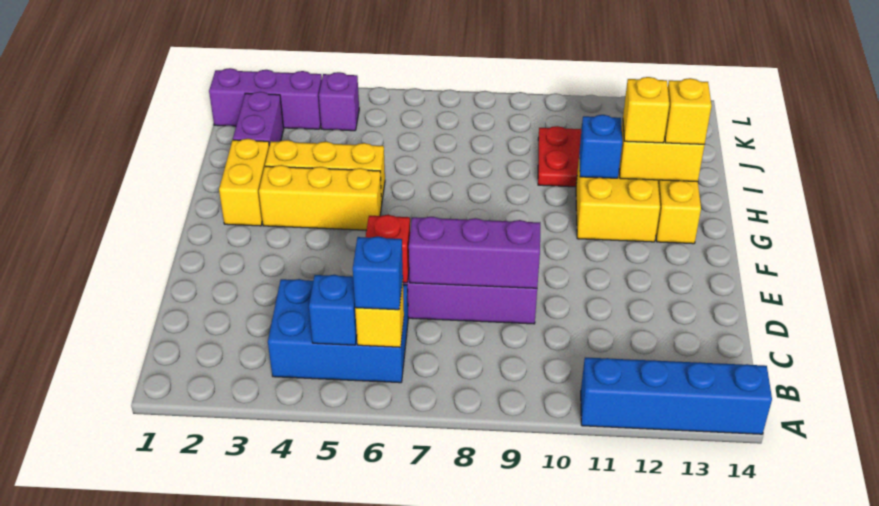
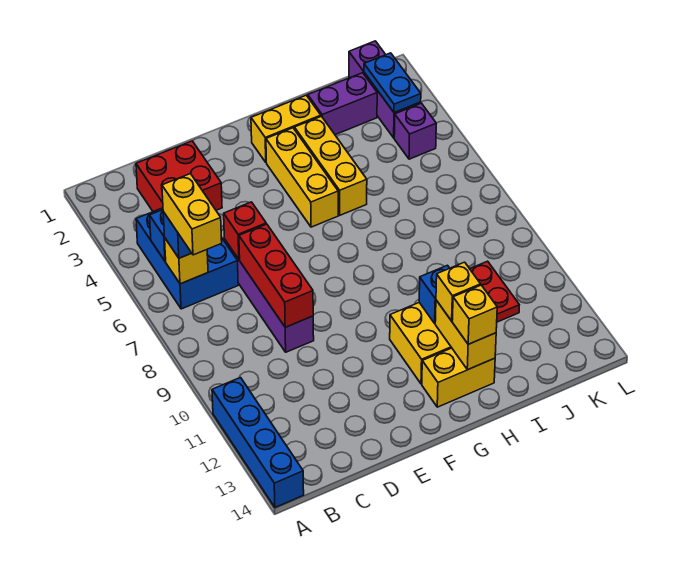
none -> yellow 1x2 brick [162,173,222,255]
none -> red 2x2 brick [136,141,222,212]
purple 1x3 brick [409,217,540,288] -> red 1x3 brick [239,224,313,327]
none -> blue 1x2 plate [364,53,421,113]

